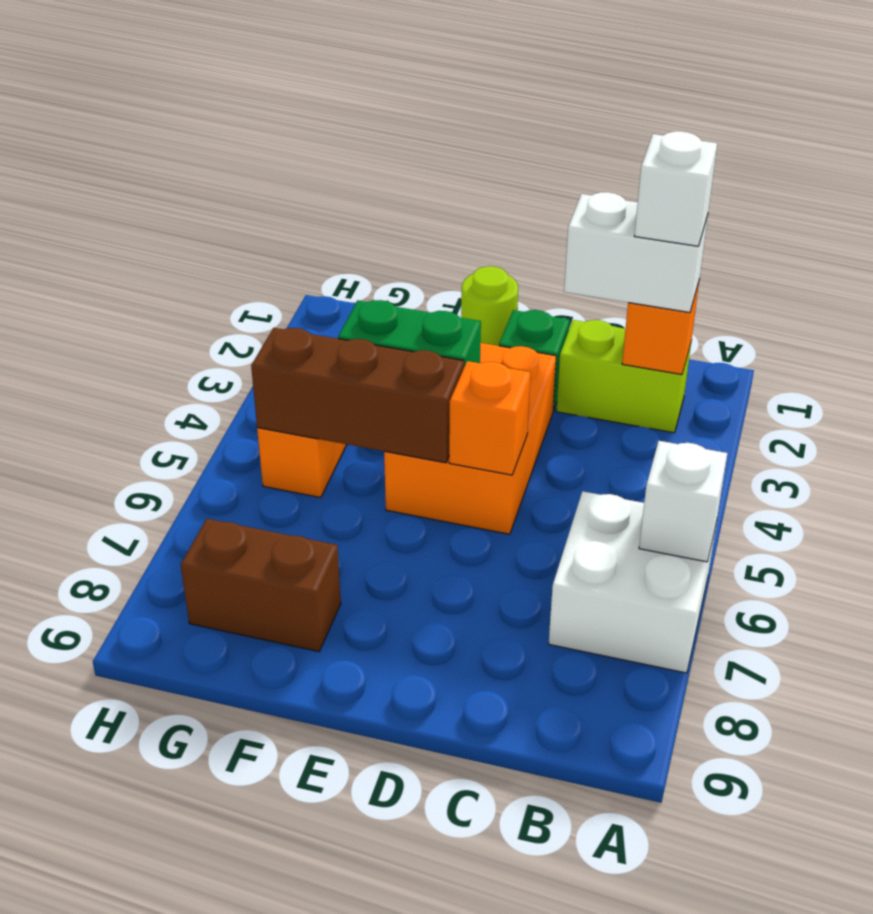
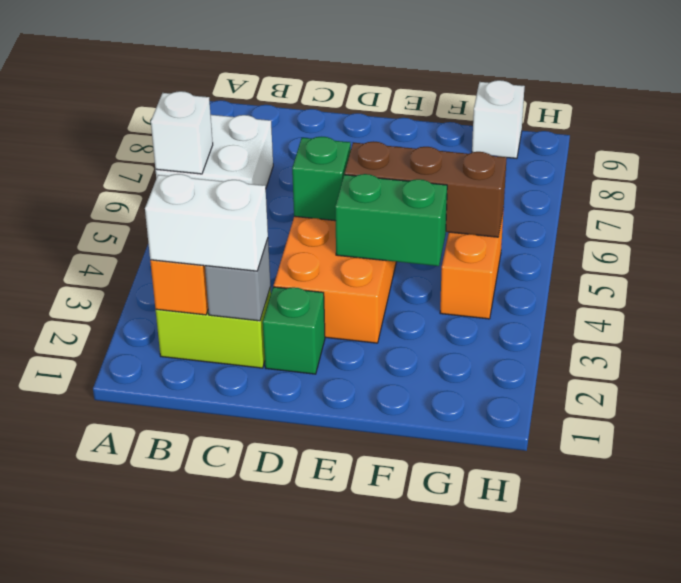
white 1x1 brick [635,131,717,246] -> white 1x1 brick moved to [472,80,525,158]
none -> grey 1x1 brick [205,239,270,321]
orange 1x1 brick [449,361,530,475] -> green 1x1 brick [292,137,351,221]
lime 1x1 round brick [461,266,518,346] -> none
brown 1x2 brick [181,519,341,652] -> none

